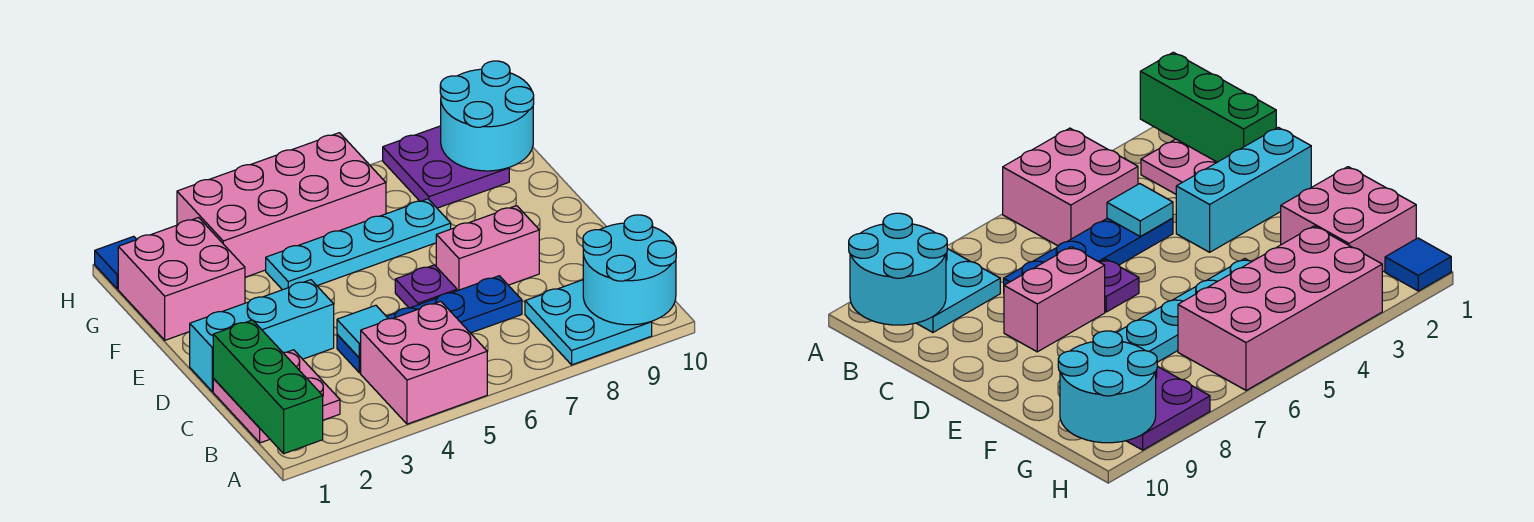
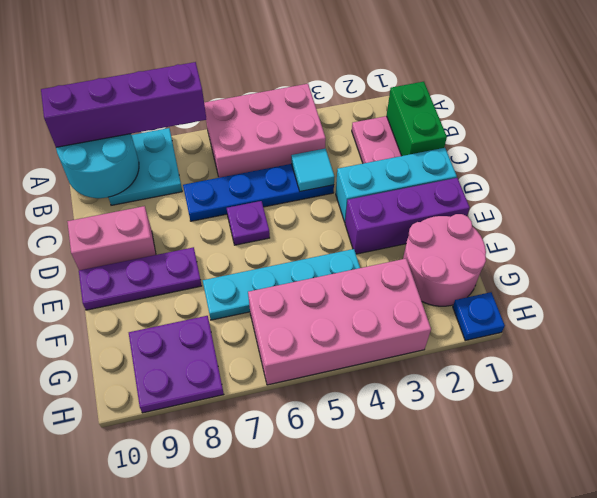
green 1x3 brick [213,320,323,454] -> green 1x2 brick [387,82,447,156]
pink 2x2 brick [361,301,487,424] -> pink 2x3 brick [204,84,326,178]
none -> purple 1x4 brick [41,62,206,147]
pink 1x2 brick [436,206,539,291] -> pink 1x2 brick moved to [67,206,156,270]
none -> purple 1x3 brick [345,178,470,254]
none -> purple 1x3 plate [79,247,202,310]
pink 2x2 brick [118,218,245,340] -> pink 2x2 round brick [403,214,486,306]
cyan 2x2 round brick [440,61,534,171] -> none
blue 1x1 tile [95,236,137,289] -> blue 1x1 plate [453,292,505,341]

